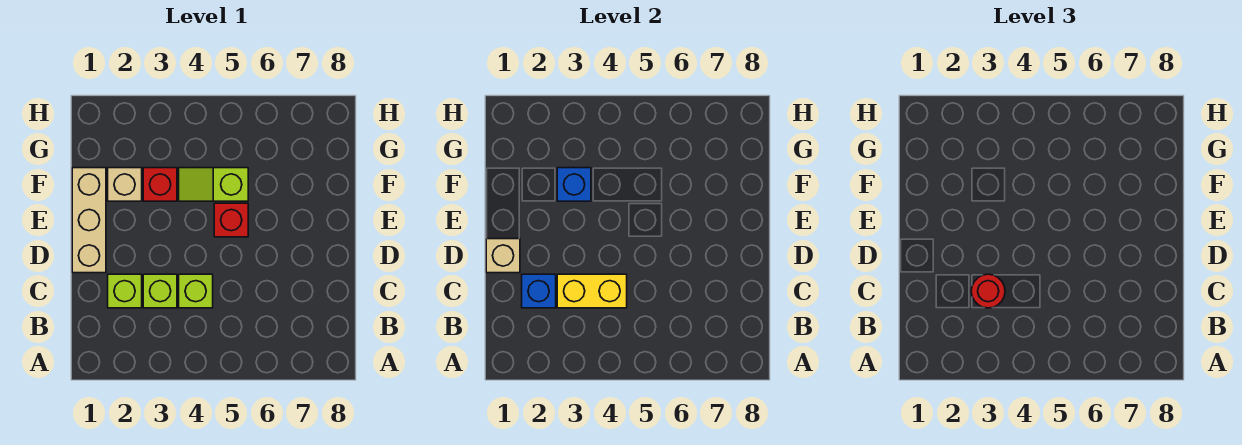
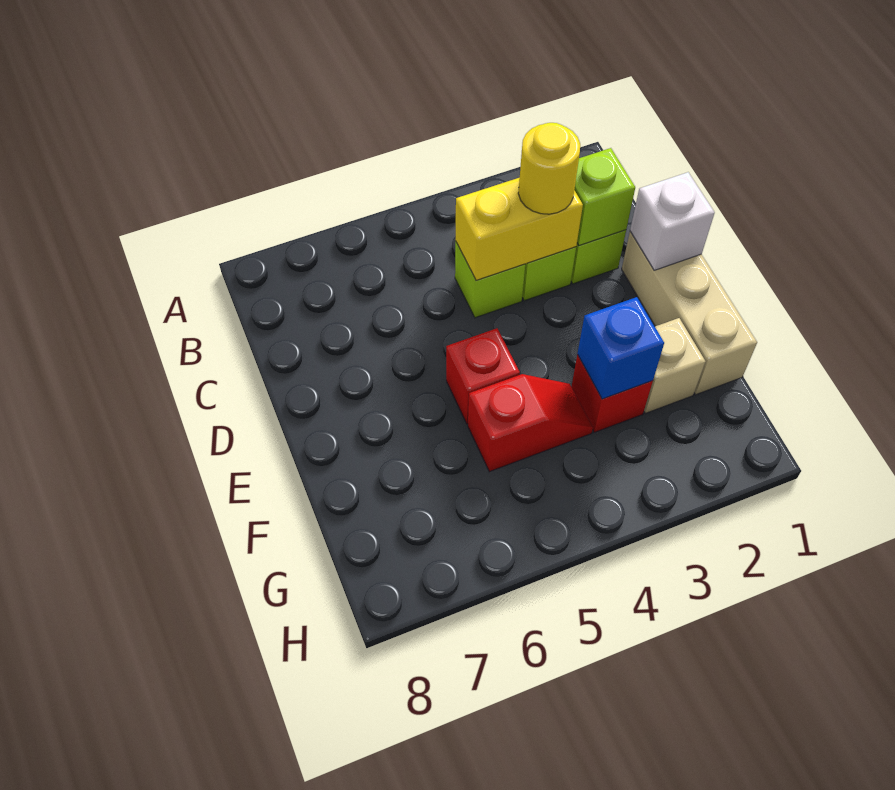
blue 1x1 brick [522,274,556,308] -> lime 1x1 brick [574,148,635,245]
red 1x1 round brick [971,274,1005,308] -> yellow 1x1 round brick [518,123,580,214]
tan 1x1 brick [486,239,520,273] -> white 1x1 brick [630,172,715,270]
lime 1x2 slope [179,168,248,201] -> red 1x2 slope [468,374,593,472]

